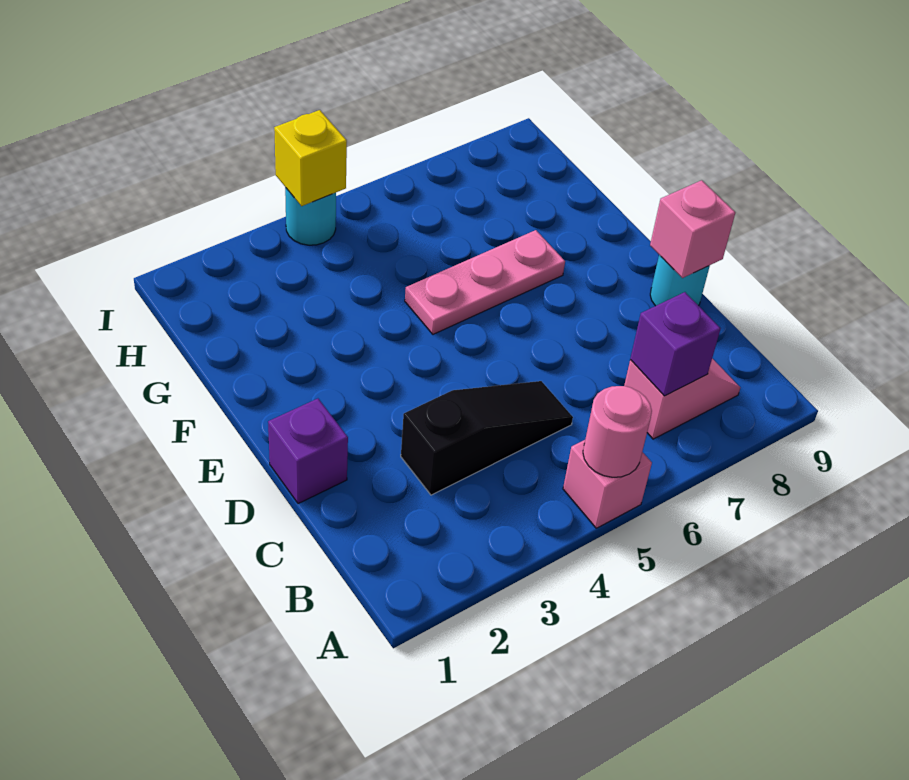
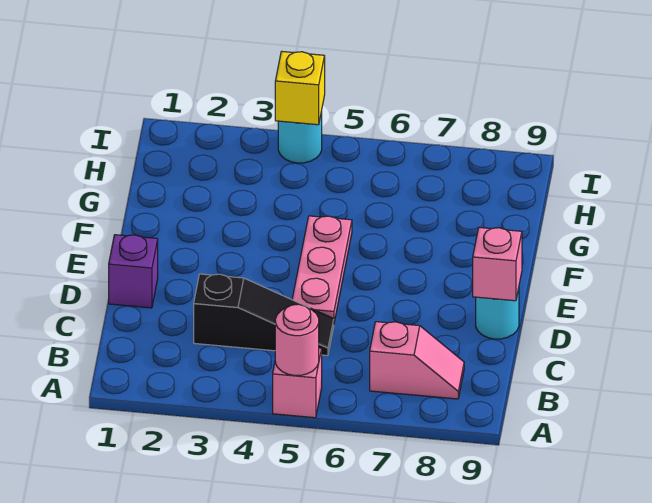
purple 1x1 brick [630,292,721,396] -> none
pink 1x3 plate [405,230,565,334] -> pink 1x3 plate turned to [292,216,352,322]

